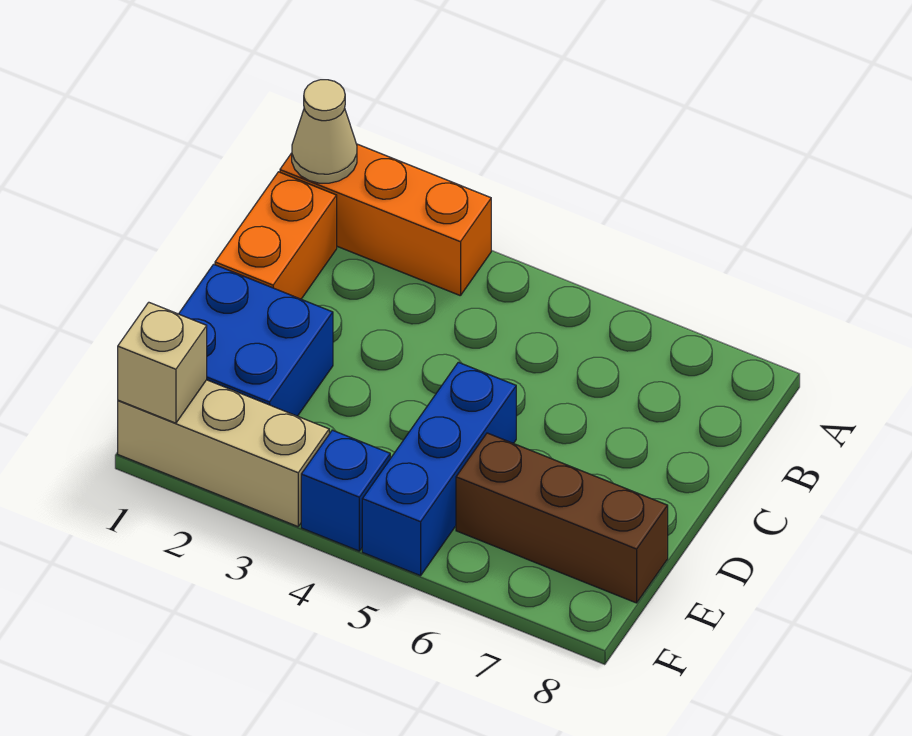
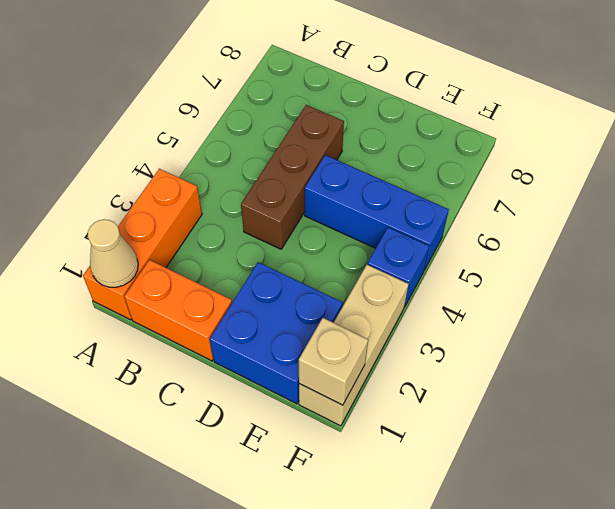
brown 1x3 brick [456,433,668,603] -> brown 1x3 brick moved to [241,105,344,249]

